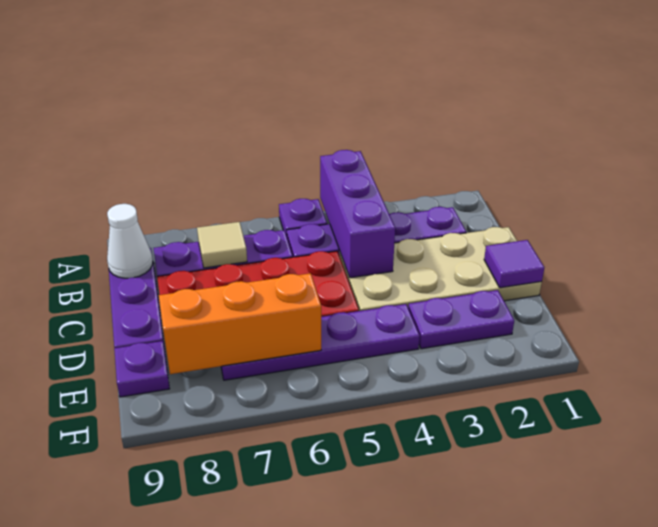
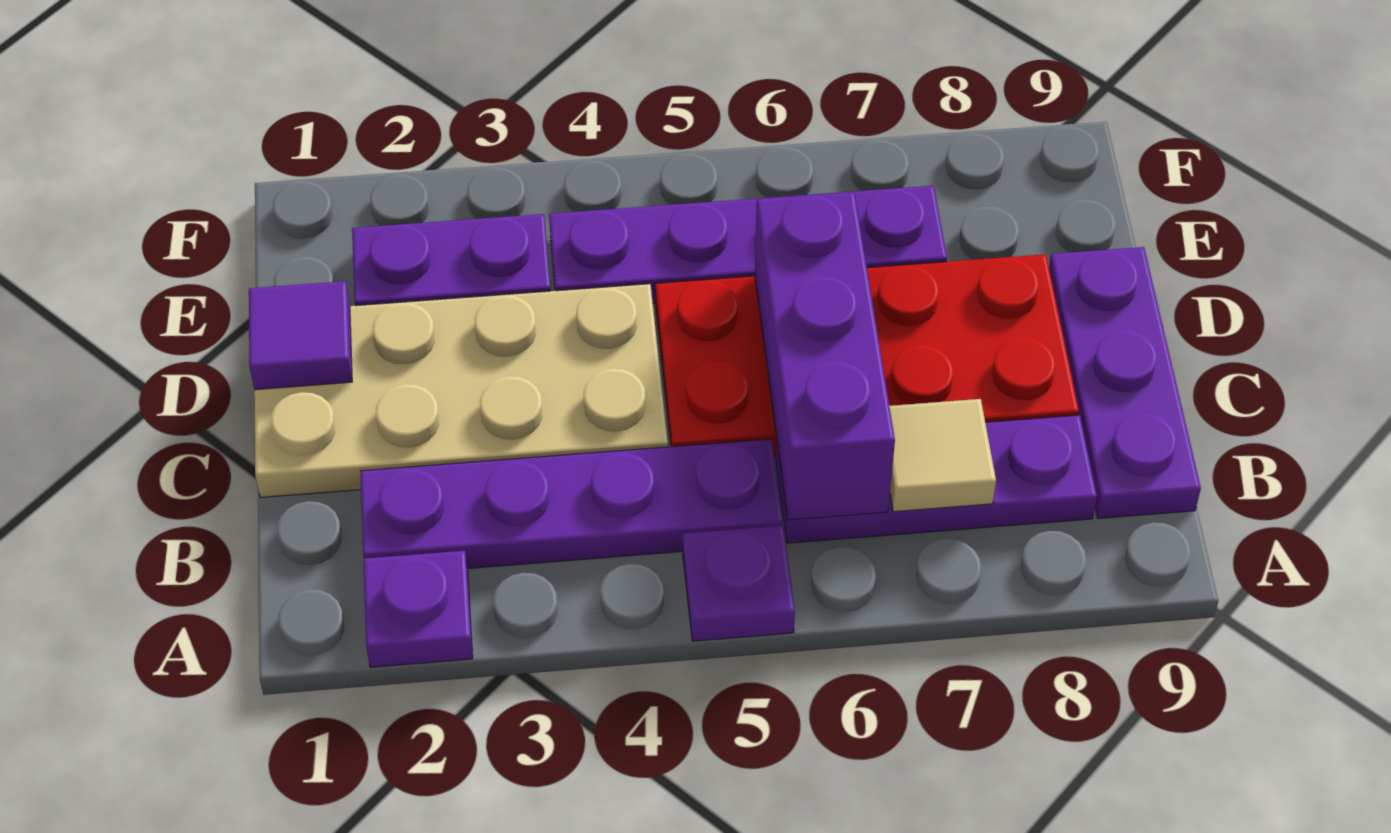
purple 1x3 brick [320,150,395,278] -> purple 1x3 brick moved to [755,192,895,520]
white 1x1 cone [107,204,153,278] -> none
orange 1x3 brick [159,273,321,374] -> none
purple 1x1 plate [114,341,170,397] -> purple 1x1 plate moved to [363,551,473,667]

